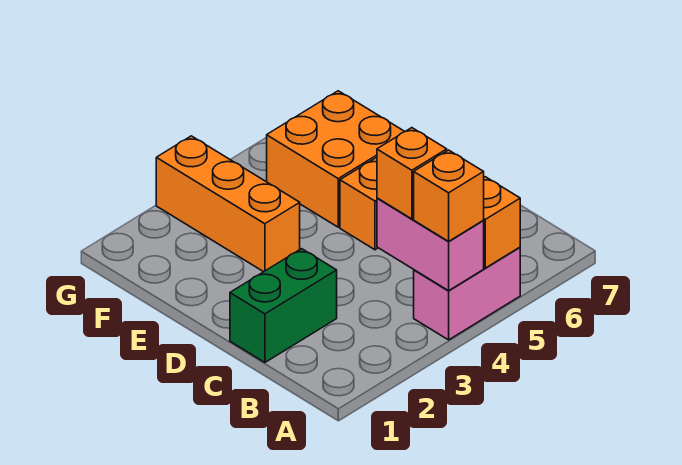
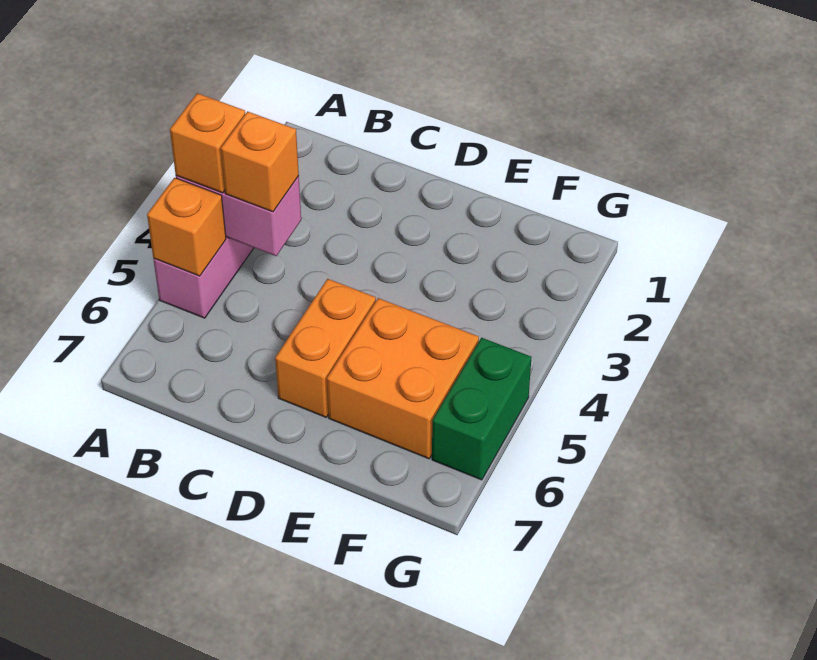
green 1x2 brick [230,249,337,362] -> green 1x2 brick moved to [432,338,531,480]
orange 1x3 brick [156,136,300,272] -> none

